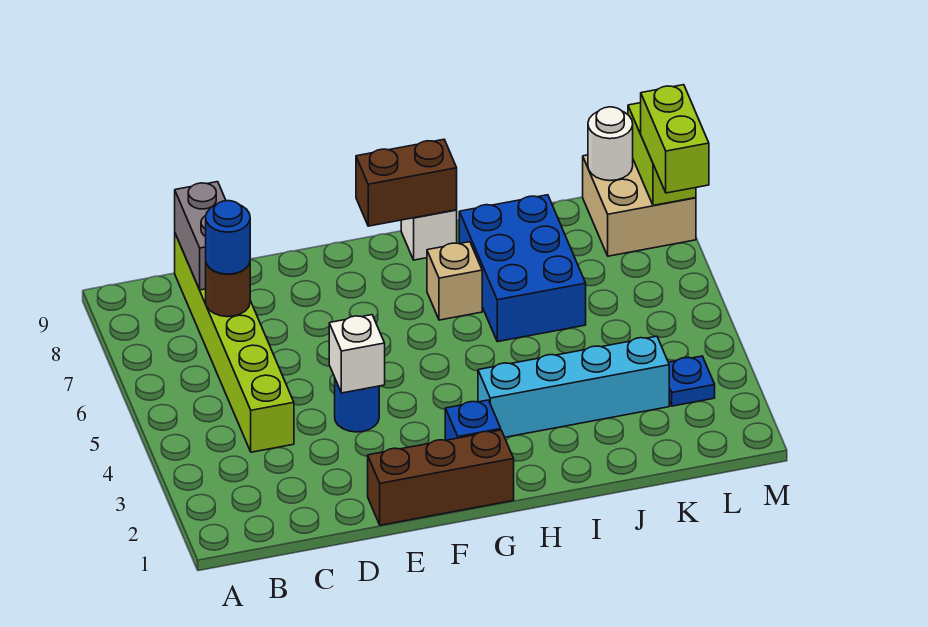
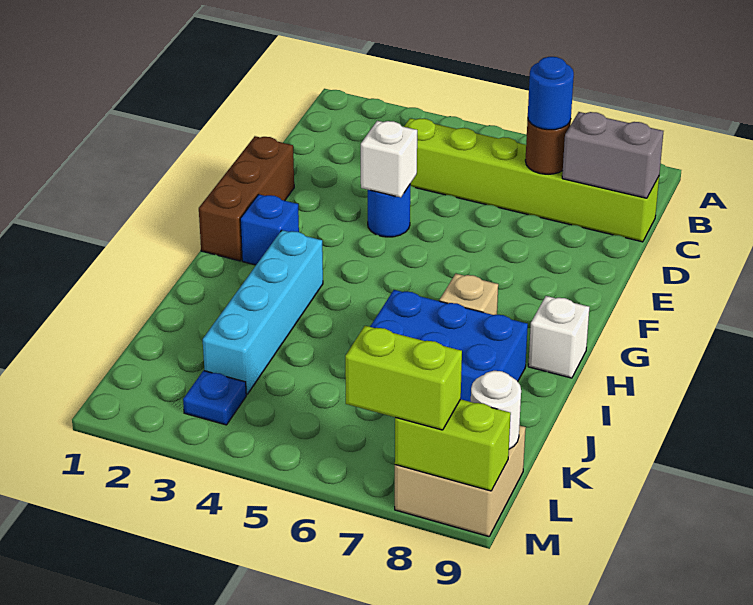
brown 1x2 brick [356,139,457,226] -> none

